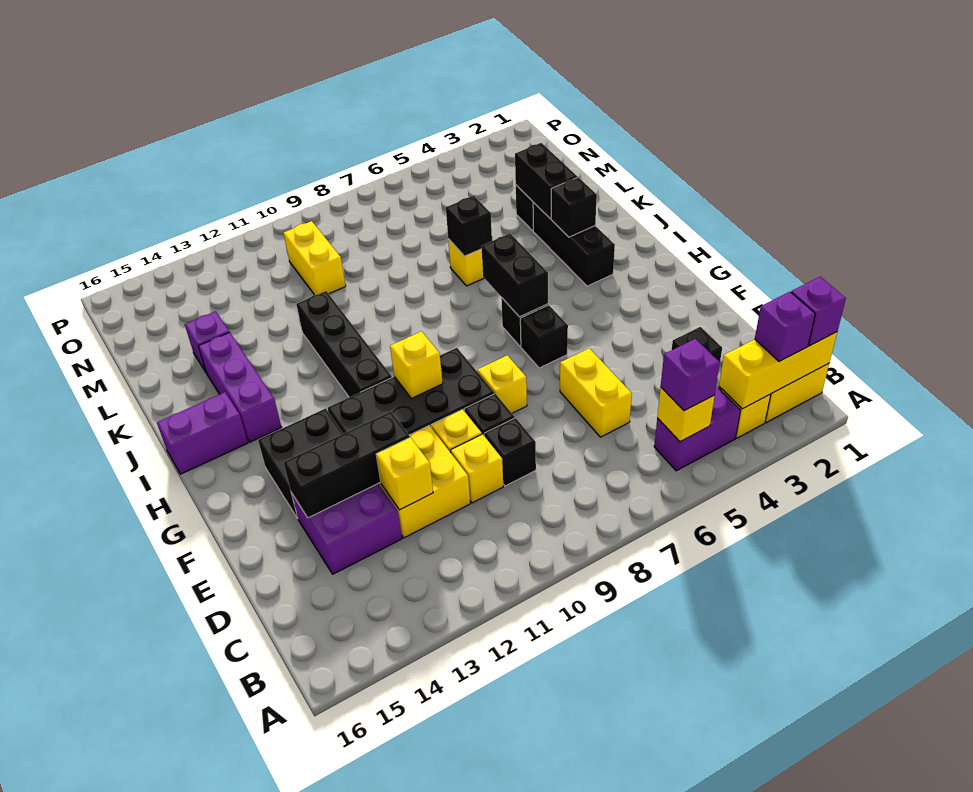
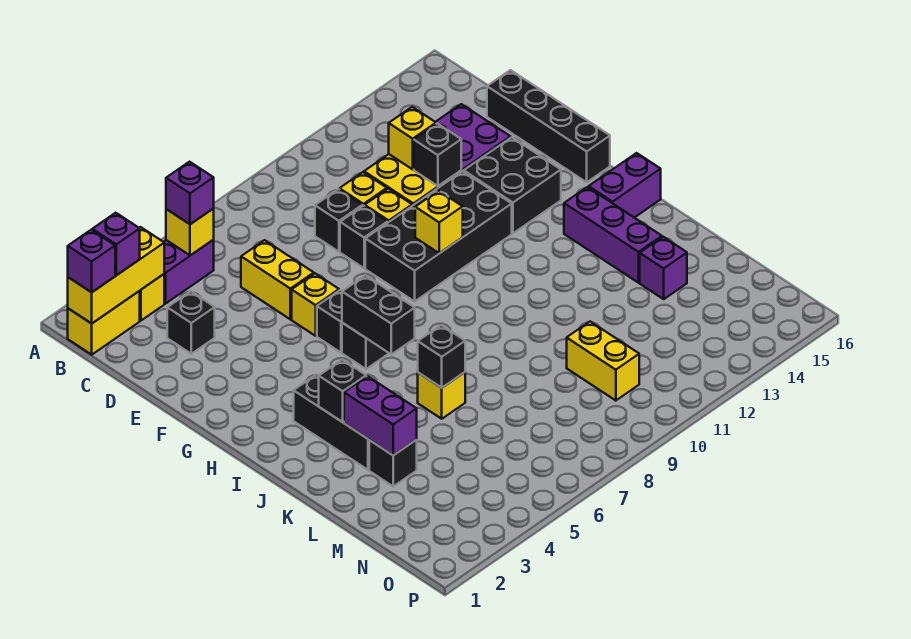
black 1x3 brick [283,411,410,518] -> black 1x1 brick [414,123,461,186]
yellow 1x1 brick [477,355,527,413] -> yellow 1x1 brick moved to [292,274,339,336]
black 1x4 brick [296,291,392,397] -> black 1x4 brick moved to [487,70,610,182]
black 1x2 brick [515,143,577,219] -> purple 1x2 brick [344,376,417,455]

